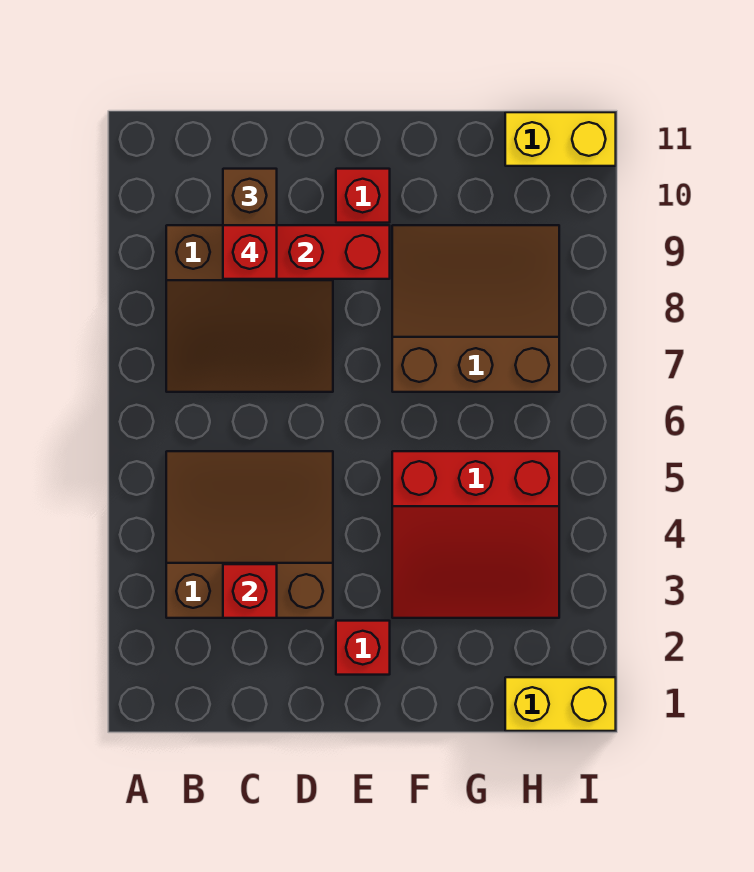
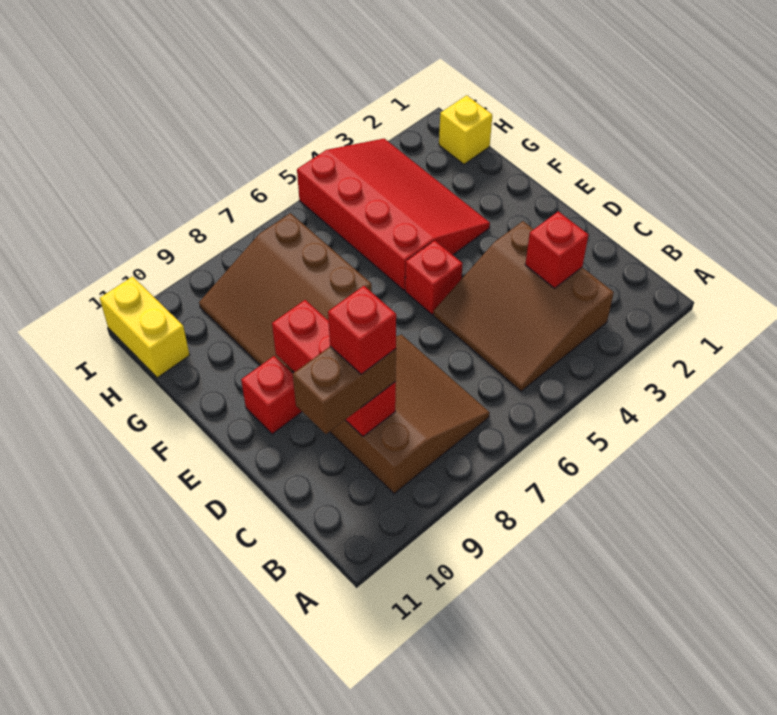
red 1x1 brick [336,621,390,675] -> red 1x1 brick moved to [405,241,463,315]
red 3x3 slope [392,451,559,618] -> red 3x4 slope [297,139,490,290]
yellow 1x2 brick [505,677,616,731] -> yellow 1x1 brick [439,95,492,164]

